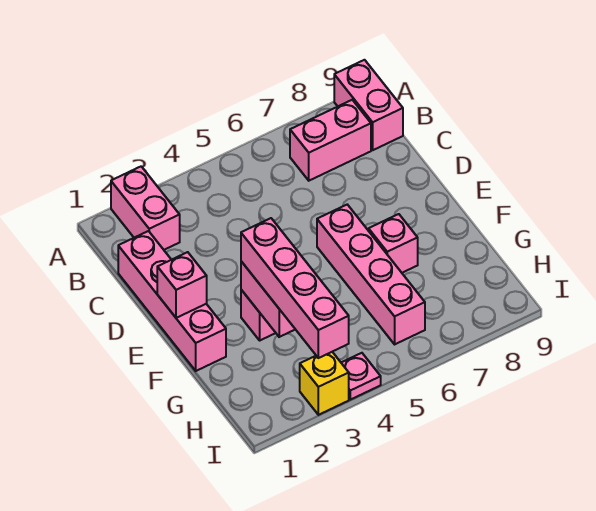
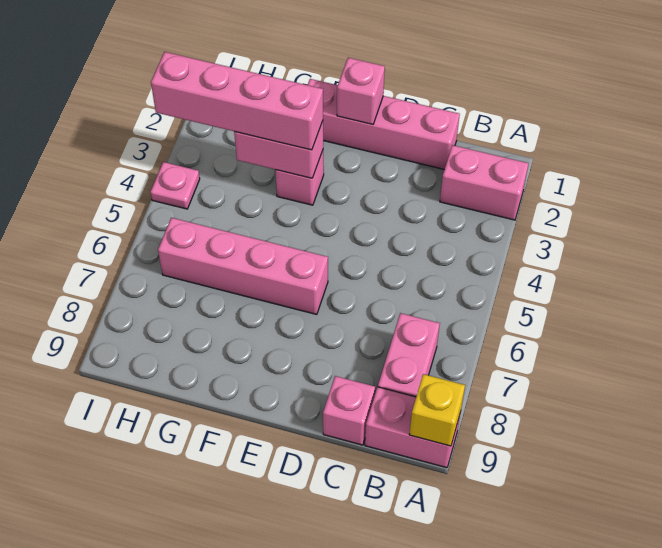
pink 1x1 brick [369,214,418,273] -> pink 1x1 brick moved to [323,376,375,445]
yellow 1x1 brick [300,352,349,415] -> yellow 1x1 brick moved to [409,374,465,446]

